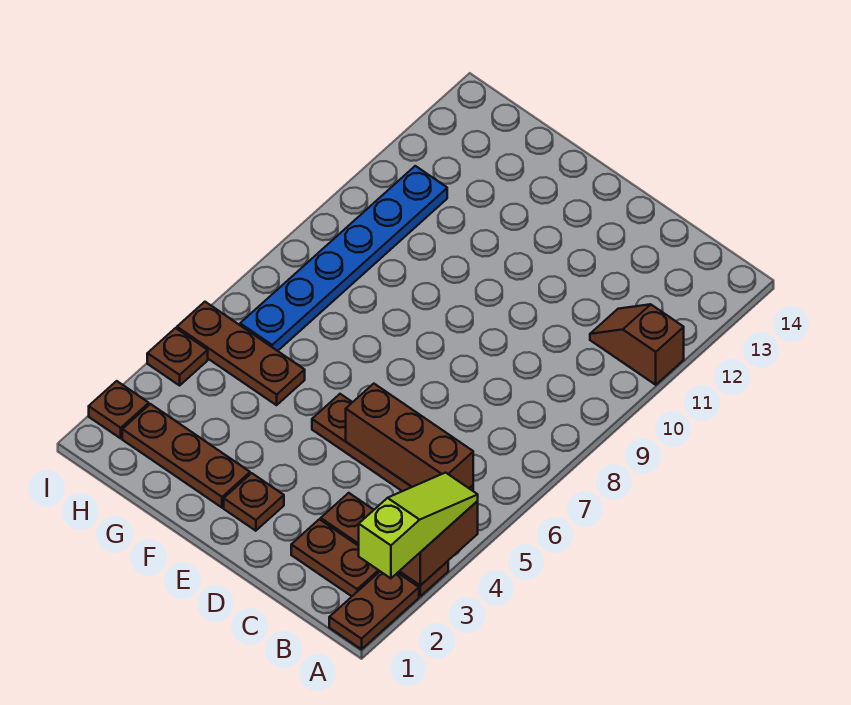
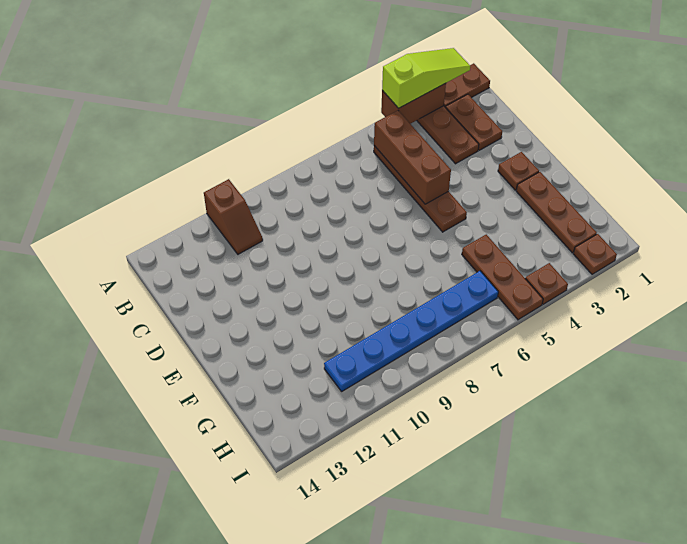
lime 1x3 slope [359,473,478,578] -> lime 1x3 slope turned to [382,48,470,108]

